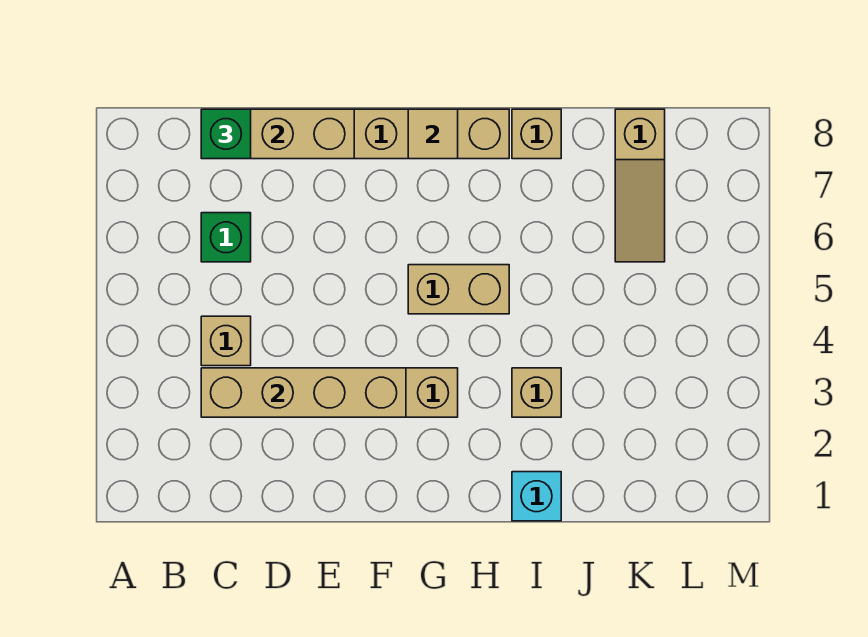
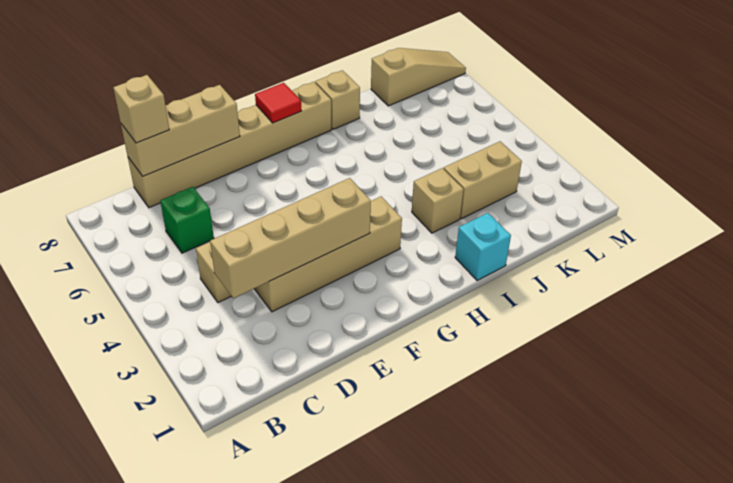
green 1x1 brick [201,109,251,159] -> tan 1x1 brick [113,75,169,143]
tan 1x2 brick [408,265,509,314] -> tan 1x2 brick moved to [444,141,522,219]
tan 1x1 tile [408,109,458,159] -> red 1x1 tile [255,83,301,123]
tan 1x3 slope [615,109,665,262] -> tan 1x3 slope turned to [371,48,466,106]

